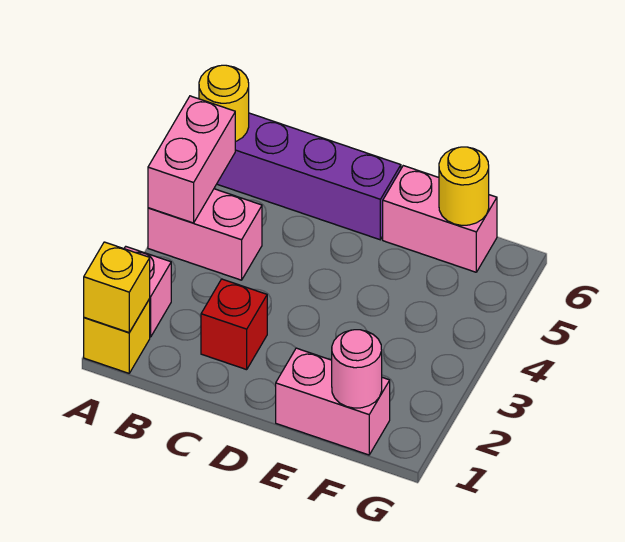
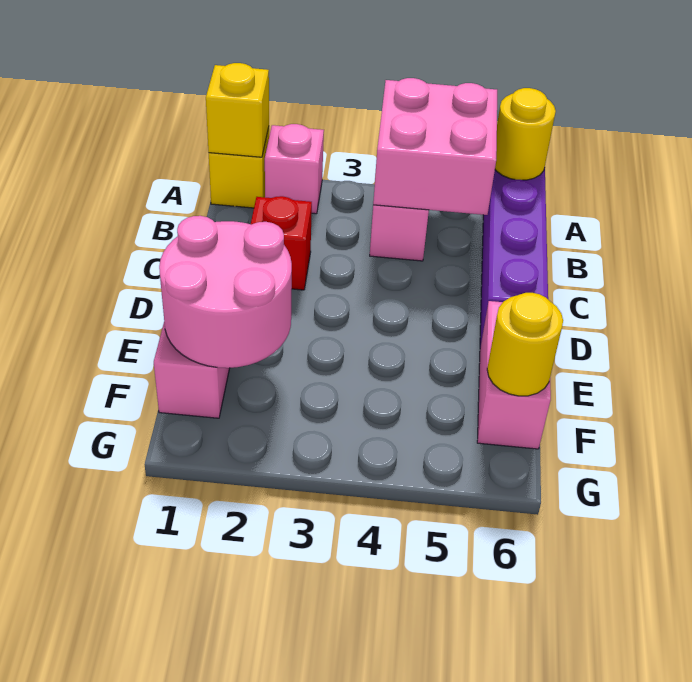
pink 1x2 brick [148,96,235,223] -> pink 2x2 brick [373,78,497,215]
pink 1x1 round brick [332,330,382,408] -> pink 2x2 round brick [159,216,292,368]

